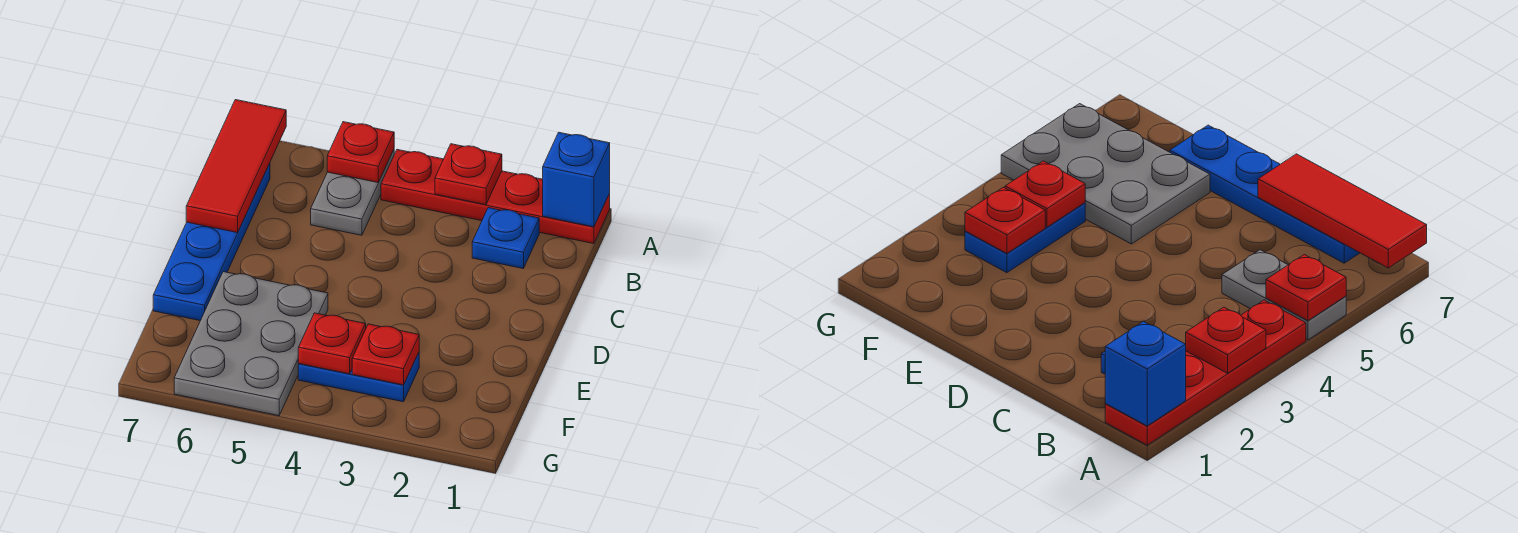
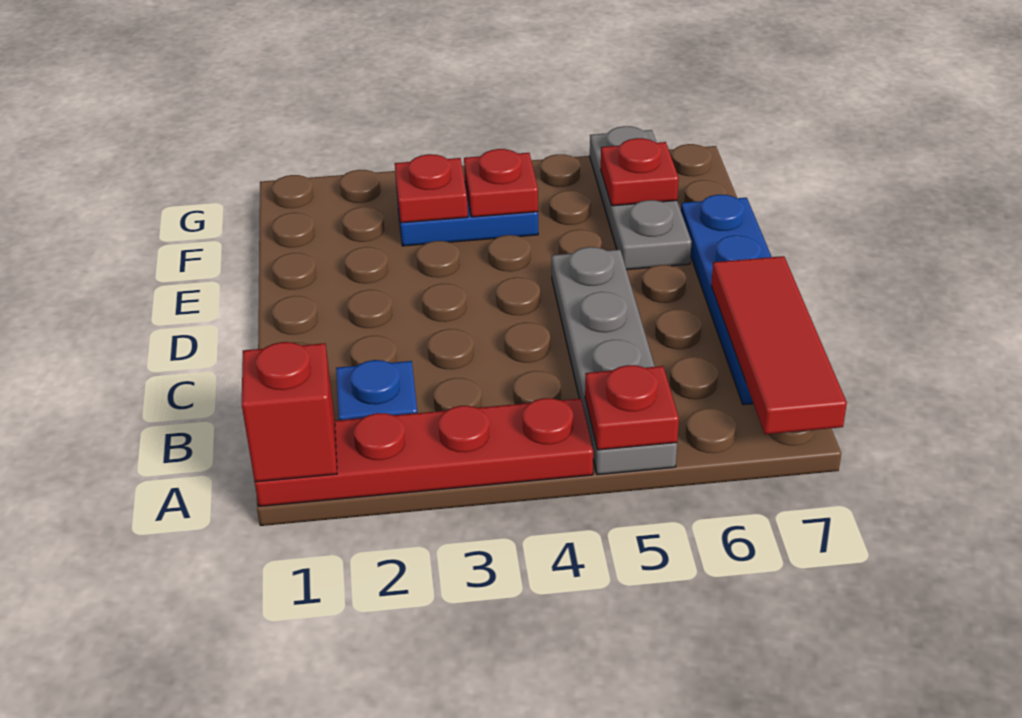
blue 1x1 brick [543,132,610,227] -> red 1x1 brick [242,342,337,482]
red 1x1 plate [435,144,502,205] -> red 1x1 plate moved to [601,138,679,206]
grey 1x2 plate [311,150,394,235] -> grey 1x4 plate [552,247,677,475]
grey 2x3 plate [174,272,328,416] -> grey 1x3 plate [590,126,692,270]

